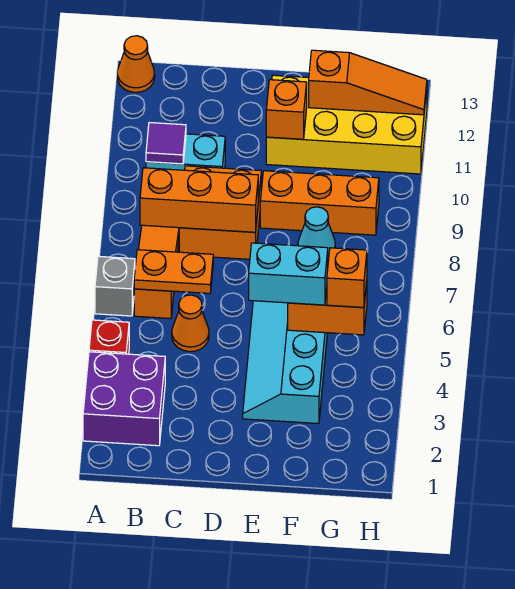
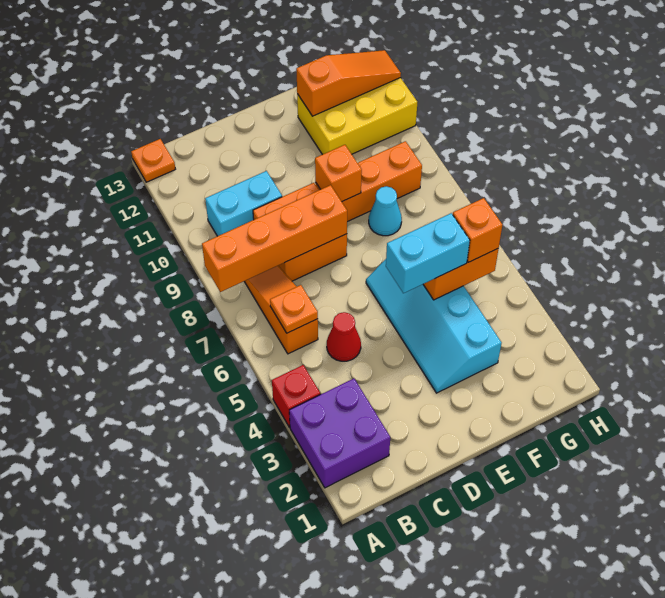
grey 1x1 brick [95,256,135,316] -> none
orange 1x1 cone [117,36,155,92] -> orange 1x1 plate [131,139,175,182]
orange 1x2 plate [134,250,213,293] -> orange 1x1 plate [270,285,318,333]
orange 1x3 brick [140,168,258,232] -> orange 1x4 brick [202,185,347,292]
purple 1x1 tile [146,123,186,164] -> none
orange 1x1 cone [172,295,209,352] -> red 1x1 cone [327,312,361,361]
yellow 2x4 brick [266,75,427,174] -> yellow 2x3 brick [297,78,417,155]
orange 1x1 brick [266,80,307,139] -> orange 1x1 brick moved to [315,145,362,202]

